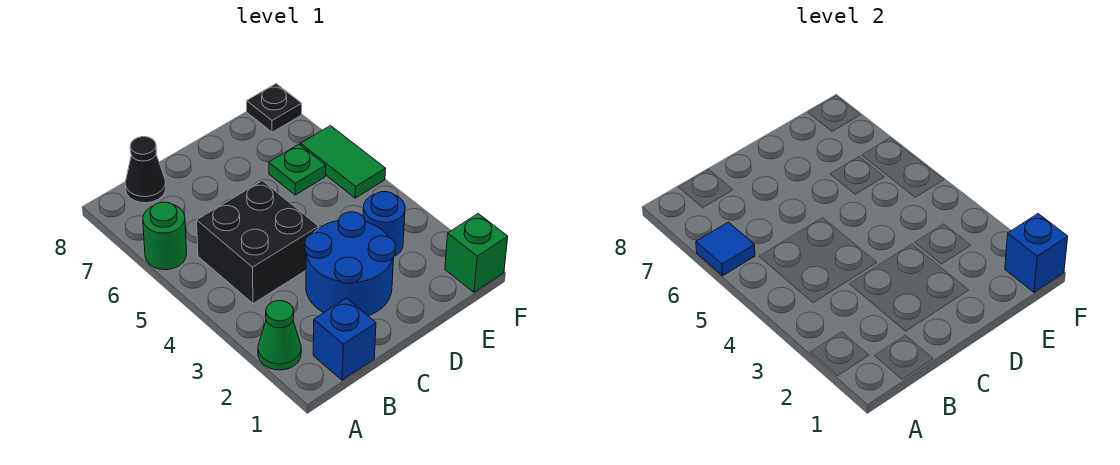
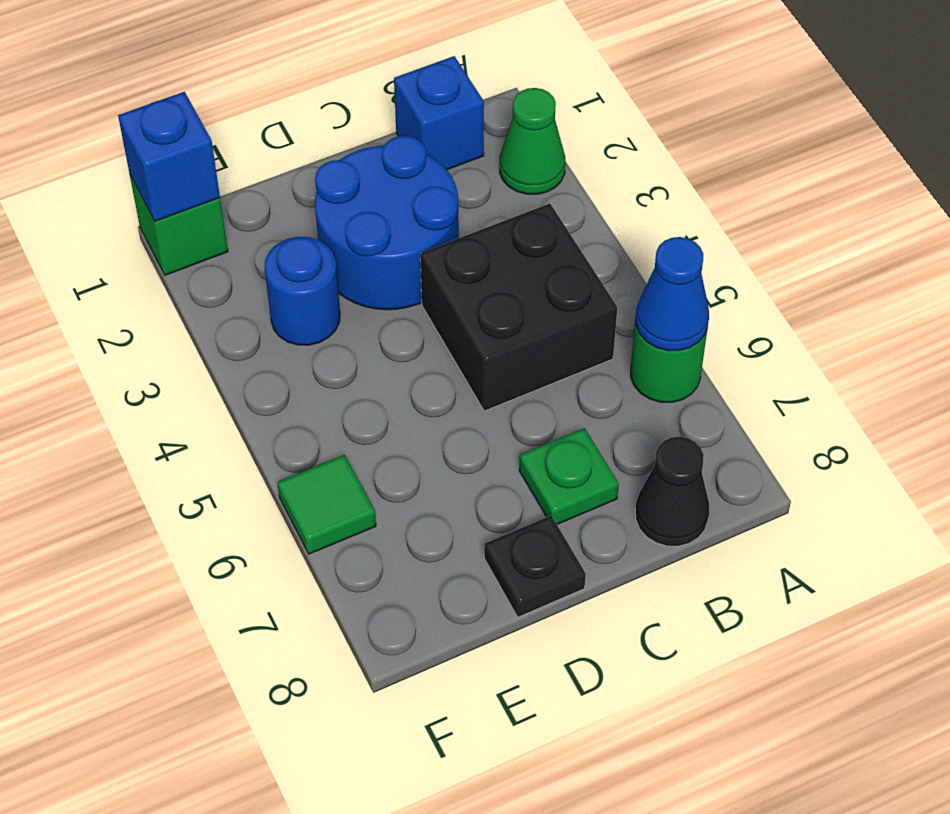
blue 1x1 tile [696,222,755,276] -> blue 1x1 cone [636,237,709,351]
green 1x1 plate [269,144,326,195] -> green 1x1 plate moved to [519,428,619,524]
green 1x2 tile [301,126,386,198] -> green 1x1 tile [277,455,376,554]
black 1x1 plate [247,84,302,132] -> black 1x1 plate moved to [484,516,586,617]

